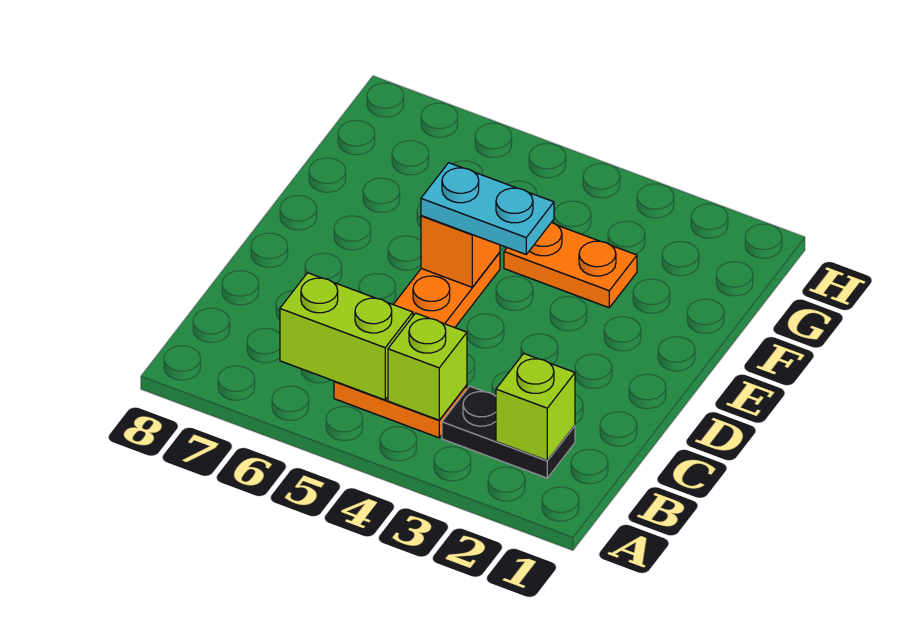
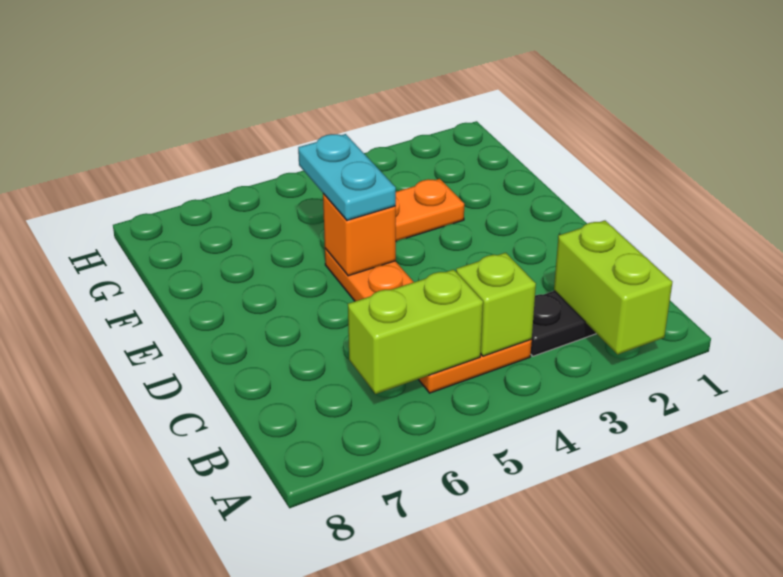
lime 1x1 brick [496,354,575,460] -> lime 1x2 brick [554,221,672,355]
cyan 1x2 plate [421,163,554,254] -> cyan 1x2 plate turned to [298,134,396,220]

